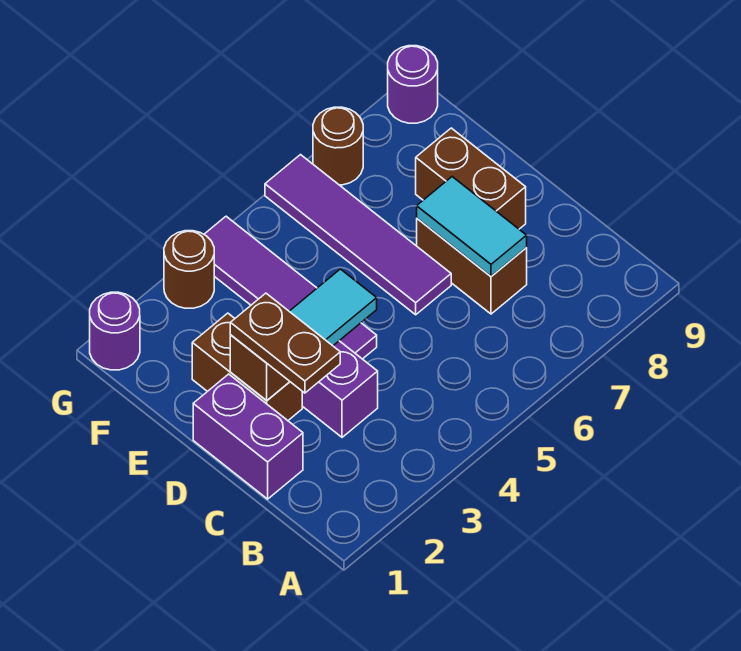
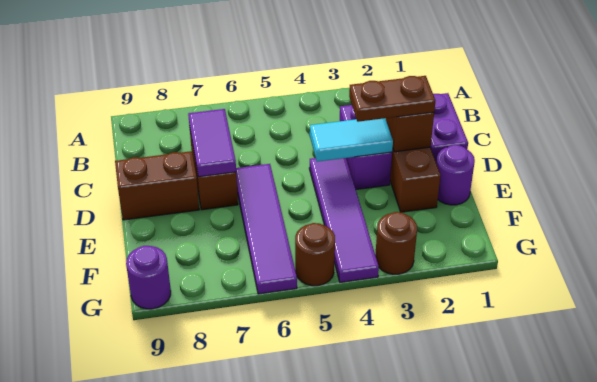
brown 1x2 plate [230,293,340,393] -> brown 1x2 plate turned to [349,76,435,122]
cyan 1x2 tile [417,177,527,276] -> purple 1x2 tile [188,109,236,177]
brown 1x2 brick [416,128,526,229] -> brown 1x2 brick turned to [115,151,199,220]
purple 1x1 round brick [90,292,140,370] -> purple 1x1 round brick moved to [436,145,475,205]
brown 1x1 round brick [313,107,363,185] -> brown 1x1 round brick moved to [295,223,335,286]

